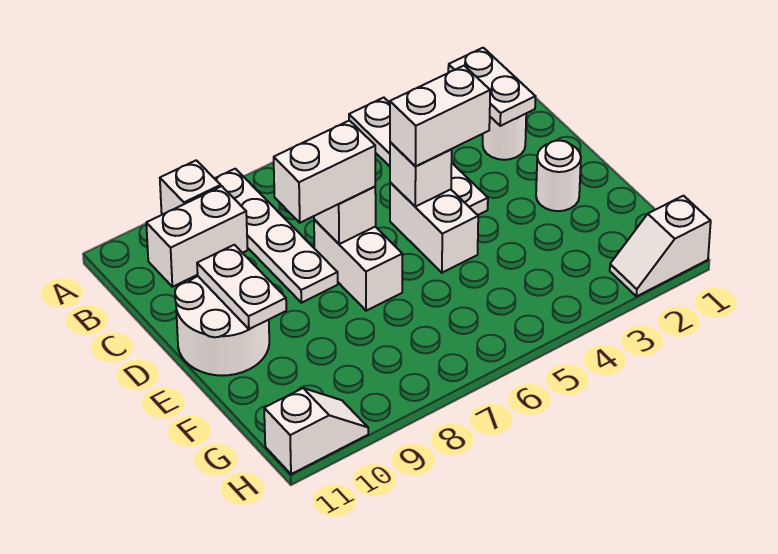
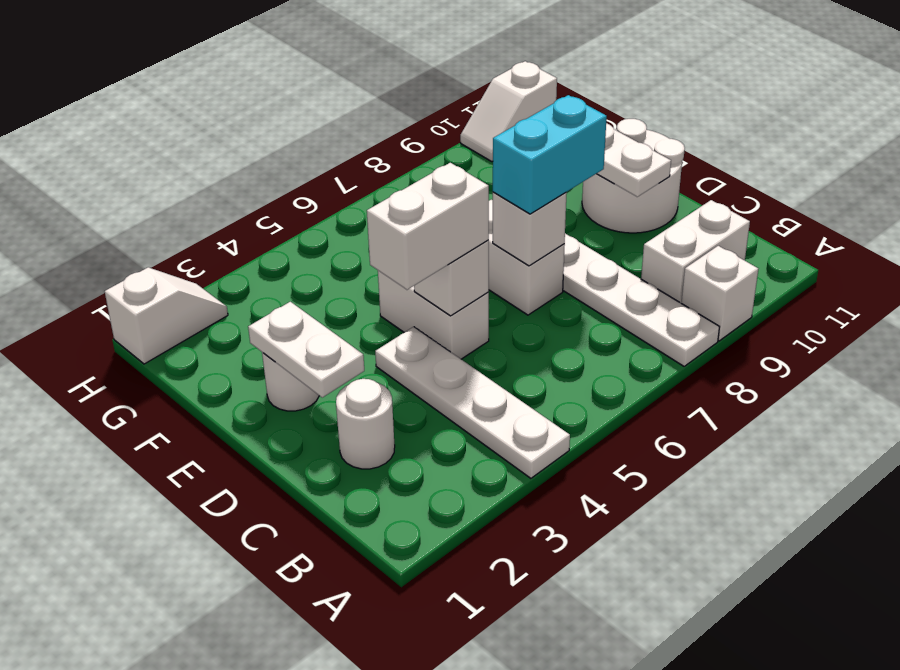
white 1x2 plate [448,48,535,126] -> white 1x2 plate moved to [248,302,364,397]
white 1x2 brick [274,121,375,223] -> cyan 1x2 brick [493,95,607,214]

